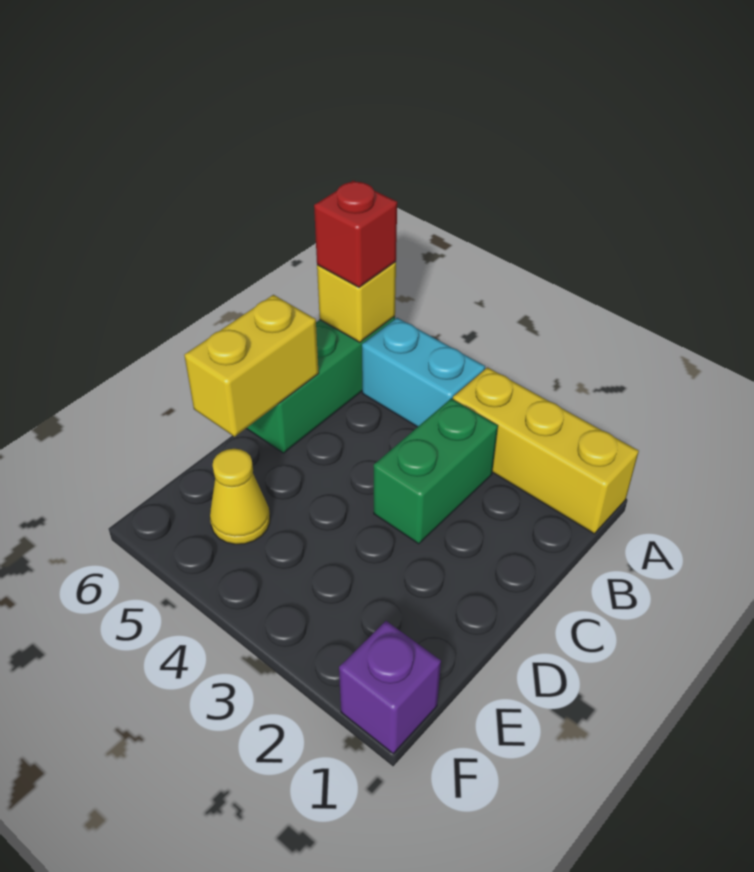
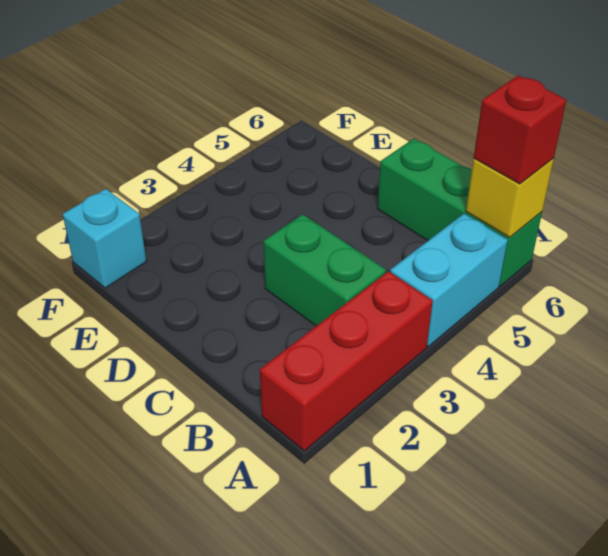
yellow 1x3 brick [453,367,639,534] -> red 1x3 brick [260,271,433,451]
yellow 1x2 brick [184,295,319,437] -> none
yellow 1x1 cone [210,449,270,544] -> none
purple 1x1 brick [339,621,441,754] -> cyan 1x1 brick [63,189,146,288]

